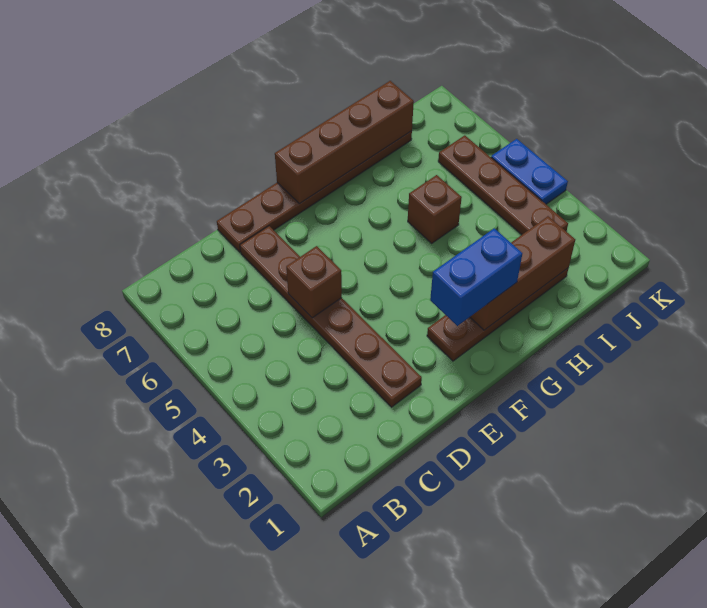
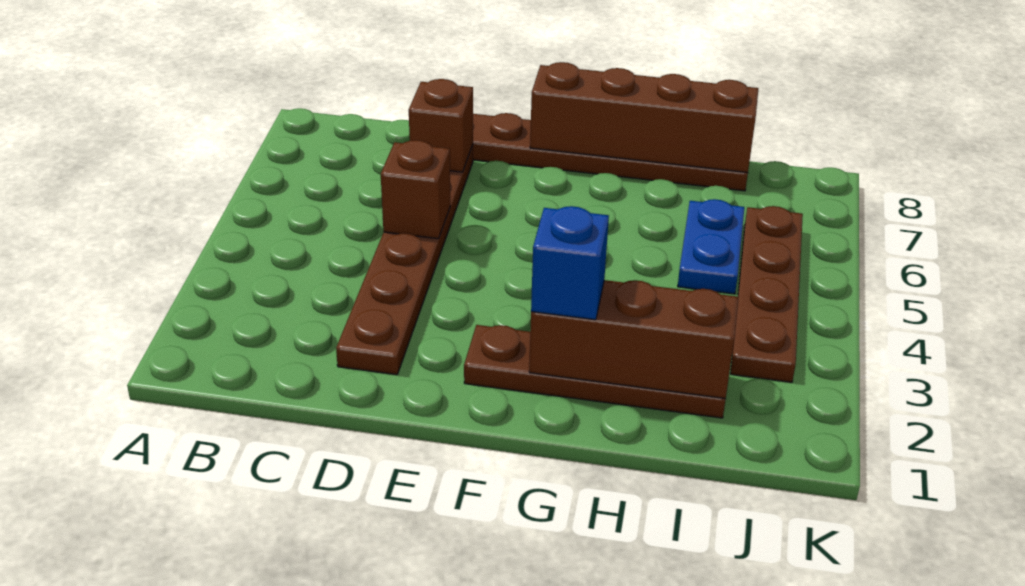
blue 1x2 brick [430,228,522,326] -> blue 1x1 brick [531,206,609,320]
brown 1x1 brick [408,175,462,243] -> brown 1x1 brick moved to [409,79,473,172]
blue 1x2 plate [491,139,568,204] -> blue 1x2 plate moved to [678,199,744,294]

